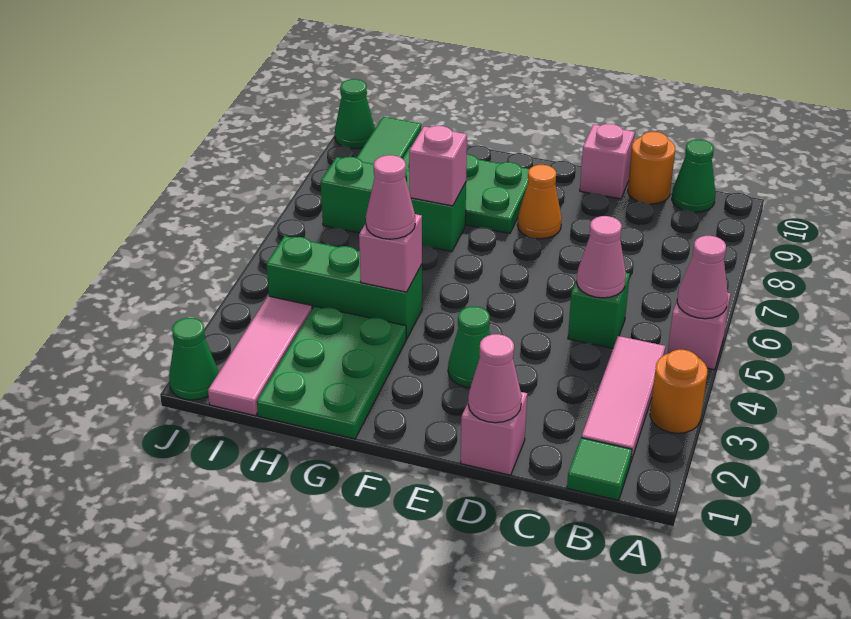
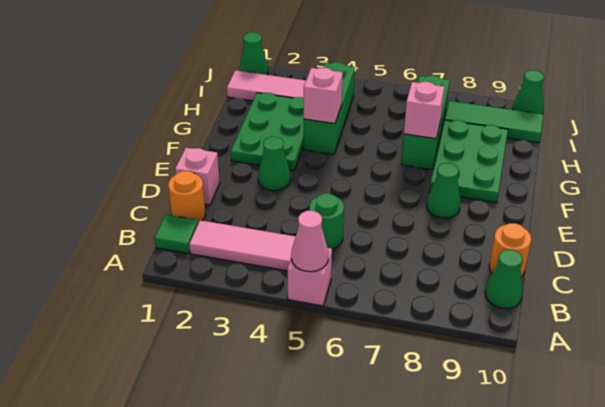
orange 1x1 round brick [650,350,708,433] -> orange 1x1 round brick moved to [168,171,205,223]
green 1x1 brick [568,273,630,348] -> green 1x1 round brick [309,193,344,249]
pink 1x1 cone [577,216,626,298] -> none
pink 1x1 cone [468,334,522,423] -> none
pink 1x1 brick [580,124,635,199] -> none
orange 1x1 cone [517,165,562,239] -> green 1x1 cone [427,163,461,218]
green 2x3 plate [257,306,406,439] -> green 2x3 plate turned to [231,93,304,171]
pink 1x1 cone [366,155,415,239] -> none

